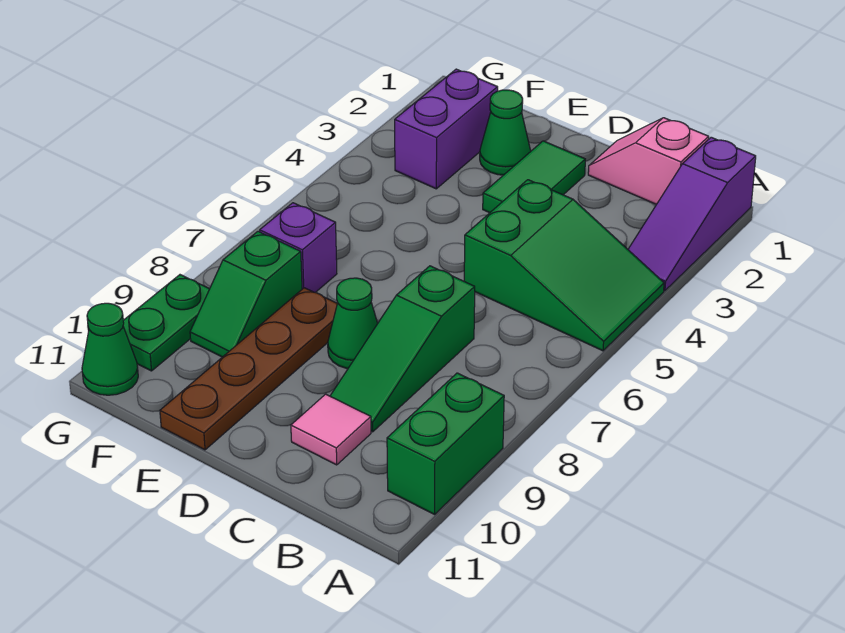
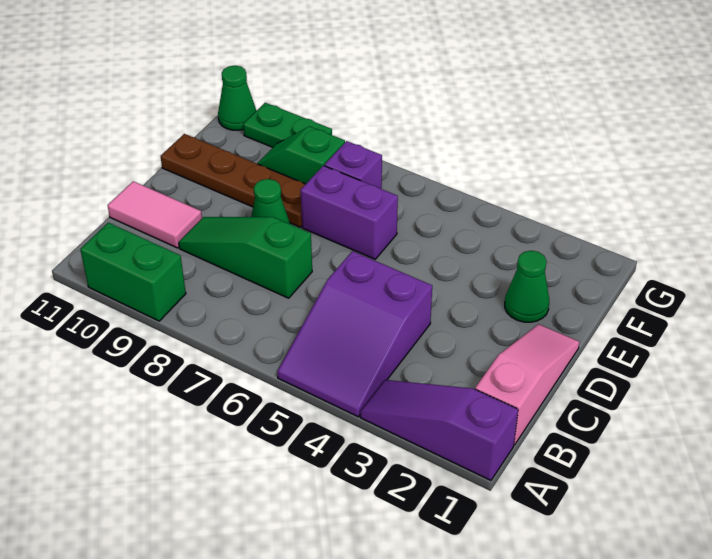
green 2x3 slope [464,180,664,351] -> purple 2x3 slope [277,251,432,417]
pink 1x2 slope [588,118,709,204] -> pink 1x3 slope [475,324,579,445]
pink 1x1 tile [291,394,371,465] -> pink 1x2 tile [107,181,202,248]
green 1x2 tile [483,141,585,213] -> none
purple 1x2 brick [395,69,498,189] -> purple 1x2 brick moved to [300,166,398,259]

